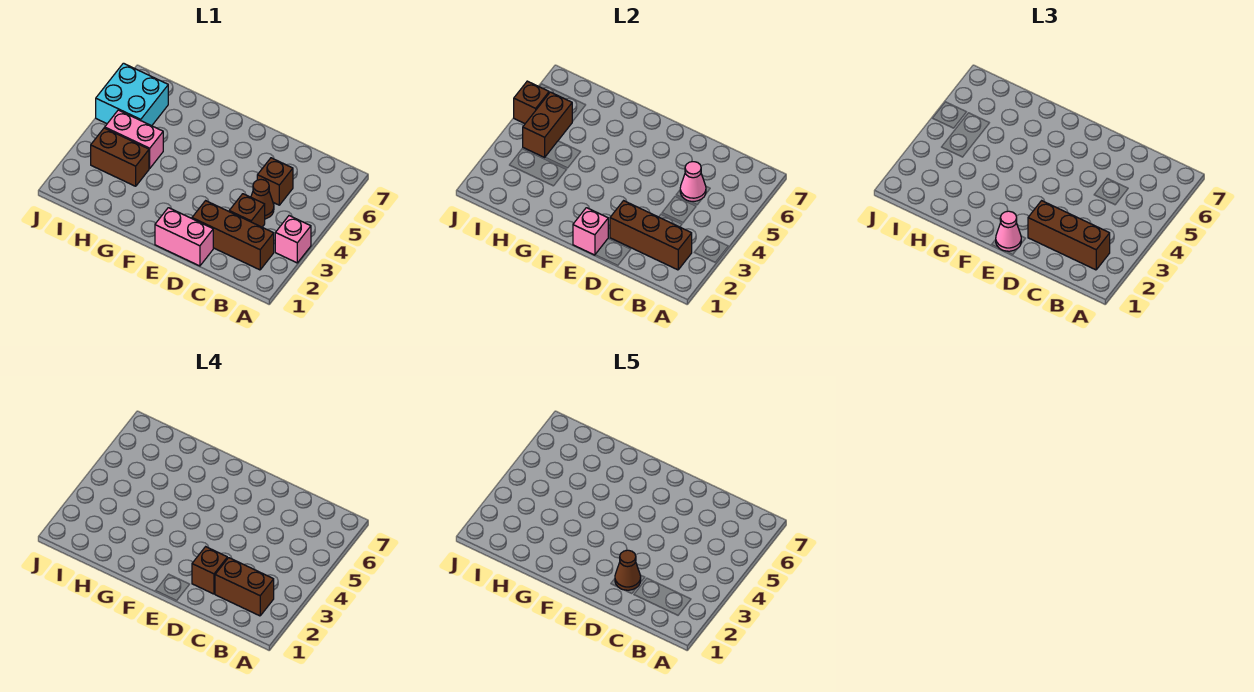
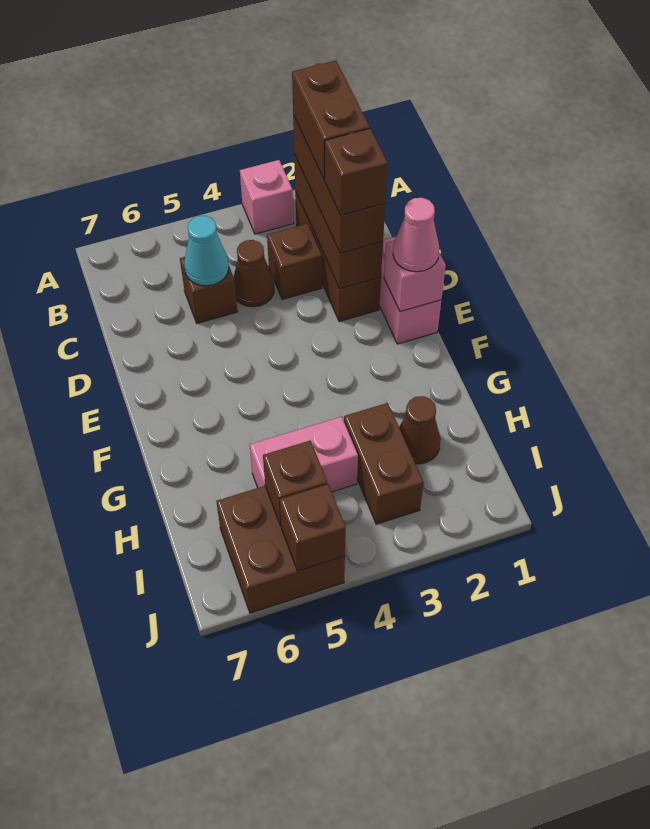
pink 1x1 cone [680,162,706,202] -> cyan 1x1 cone [184,216,229,286]
brown 1x1 cone [615,550,641,590] -> brown 1x1 cone moved to [399,396,441,464]
pink 1x2 brick [105,110,163,168] -> pink 1x2 brick turned to [250,417,358,492]
brown 1x2 brick [523,92,572,157] -> brown 1x1 brick [263,441,327,526]
cyan 2x2 brick [96,63,168,126] -> brown 2x2 brick [216,486,345,613]

